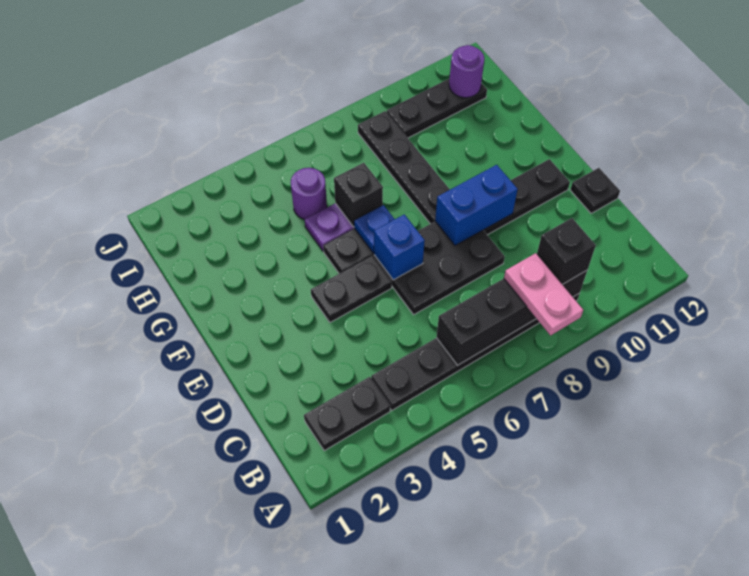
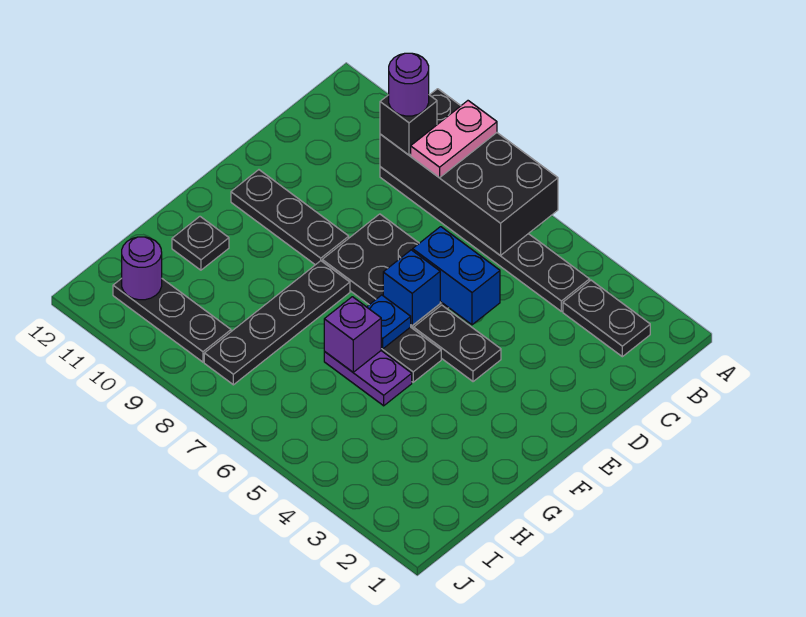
black 1x4 brick [436,270,587,365] -> black 2x4 brick [380,89,558,255]
black 1x1 plate [570,168,620,213] -> black 1x1 plate moved to [172,217,229,270]
blue 1x2 brick [435,165,518,245] -> blue 1x2 brick moved to [413,227,500,325]
black 1x1 brick [334,163,383,227] -> purple 1x1 brick [324,297,382,372]
purple 1x1 round brick [291,168,327,220] -> purple 1x1 round brick moved to [389,53,429,116]

